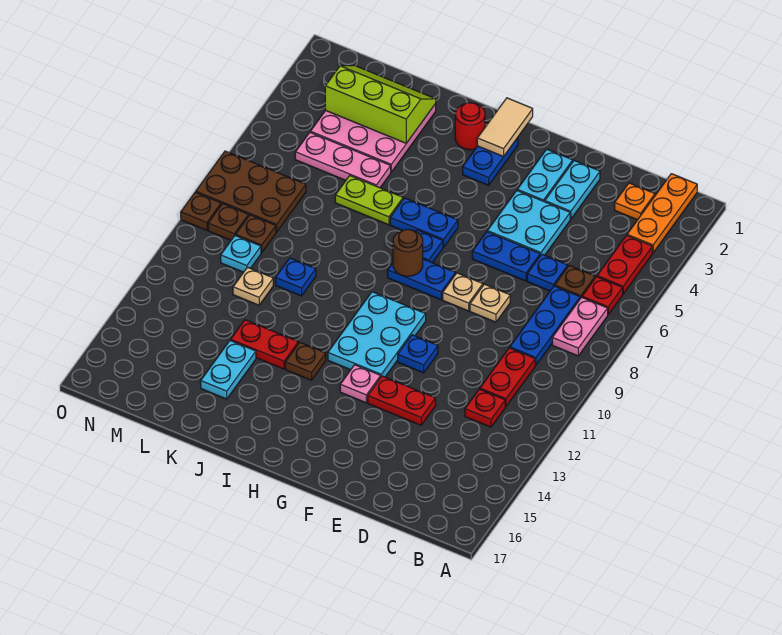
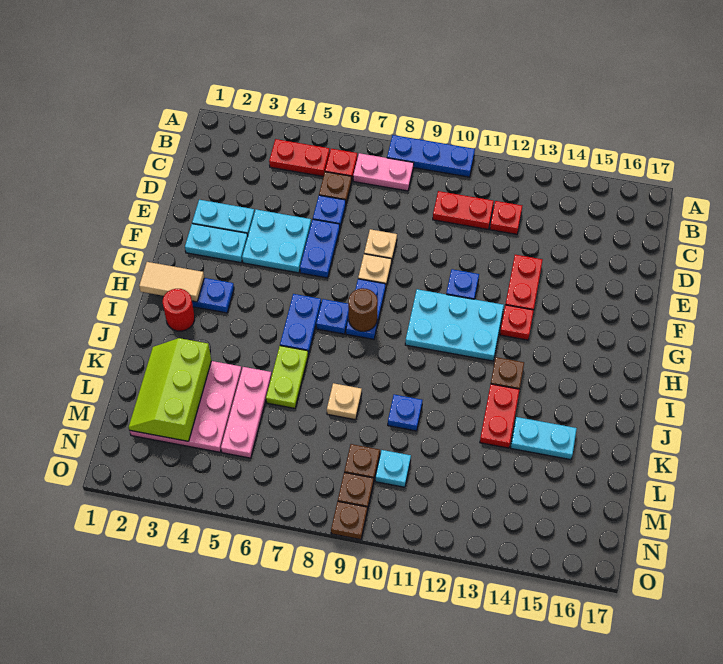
orange 1x3 plate [627,174,697,253] -> none
orange 1x1 plate [615,183,655,220] -> none
blue 1x3 plate [510,286,580,365] -> blue 1x3 plate moved to [387,135,475,177]
pink 1x1 plate [340,365,381,403] -> red 1x1 plate [500,305,534,340]
tan 1x1 plate [233,267,273,305] -> tan 1x1 plate moved to [327,383,362,420]
brown 2x3 plate [196,151,306,232] -> none

